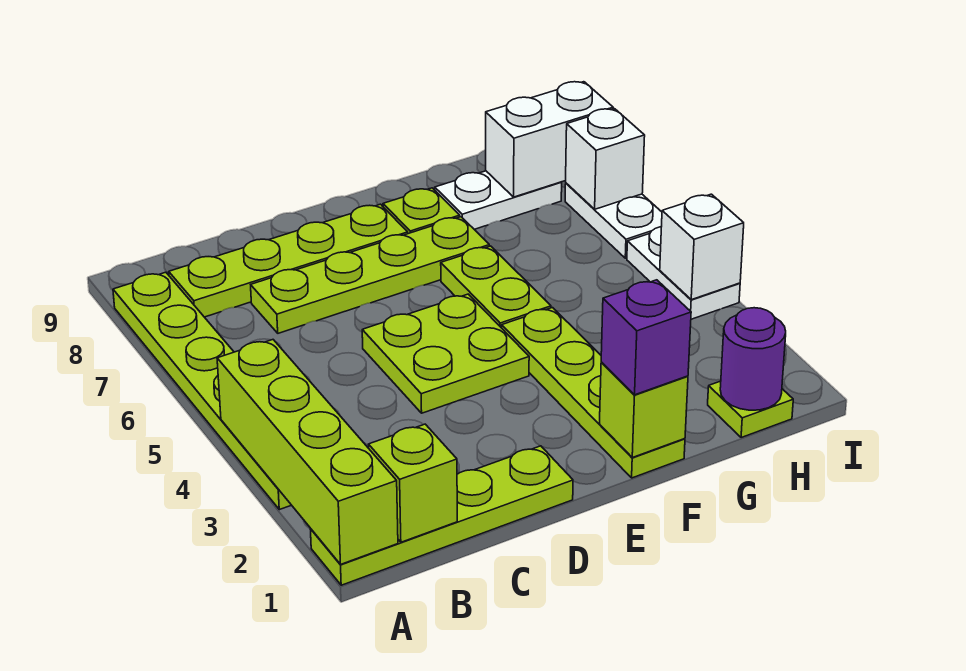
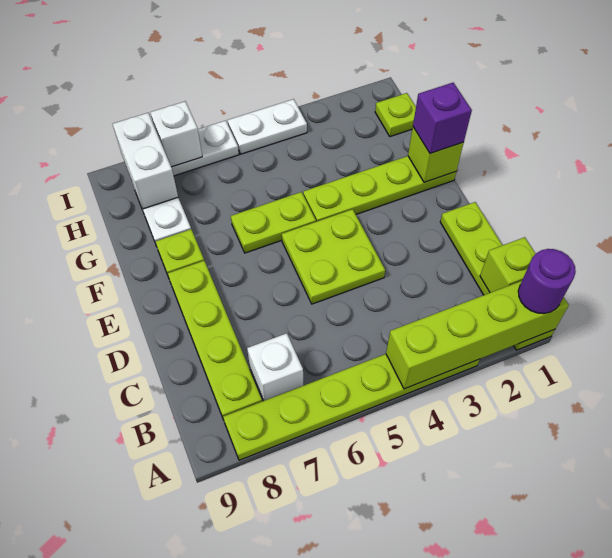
lime 1x4 plate [251,217,489,333] -> none
purple 1x1 round brick [720,308,786,410] -> purple 1x1 round brick moved to [518,249,576,314]
white 1x1 brick [660,194,744,300] -> white 1x1 brick moved to [247,333,303,401]

